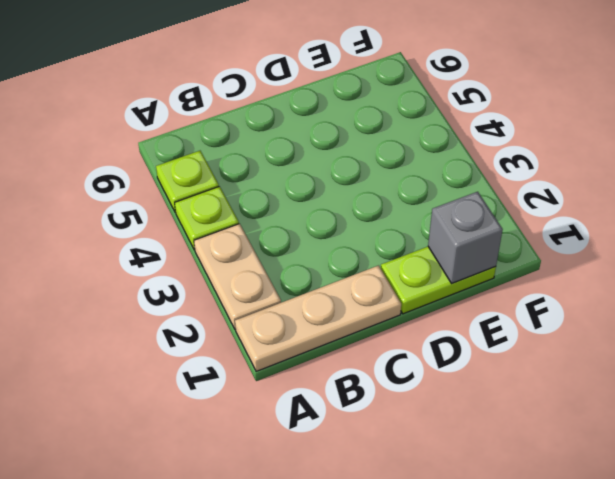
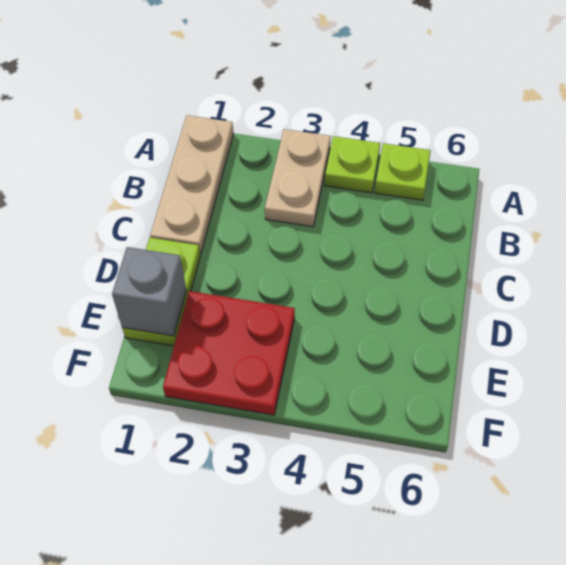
tan 1x2 plate [194,224,281,329] -> tan 1x2 plate turned to [265,129,331,227]
none -> red 2x2 plate [163,291,295,415]

